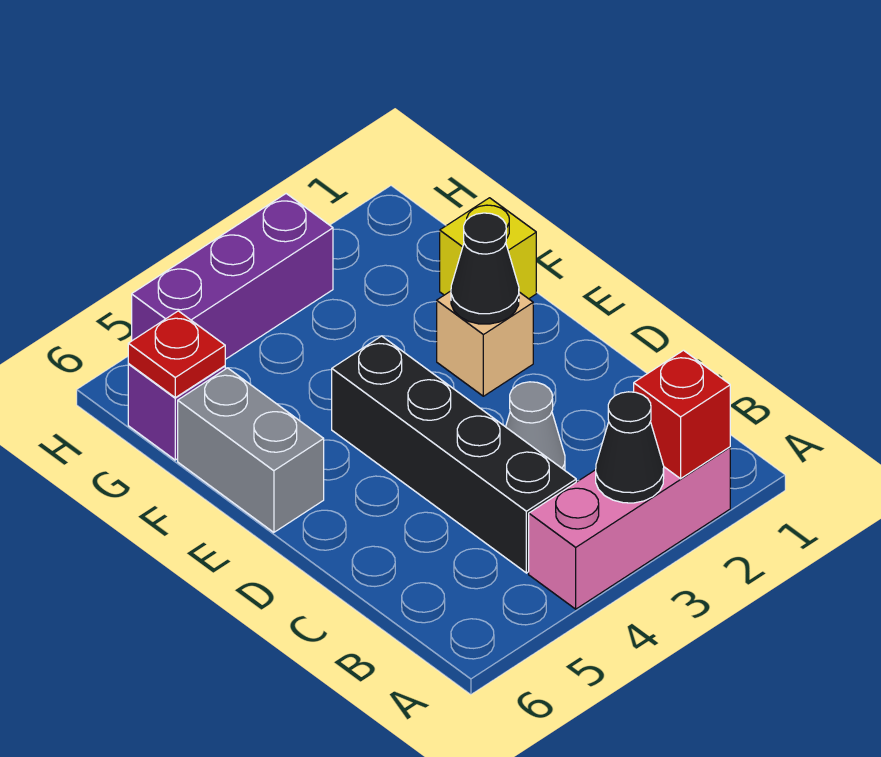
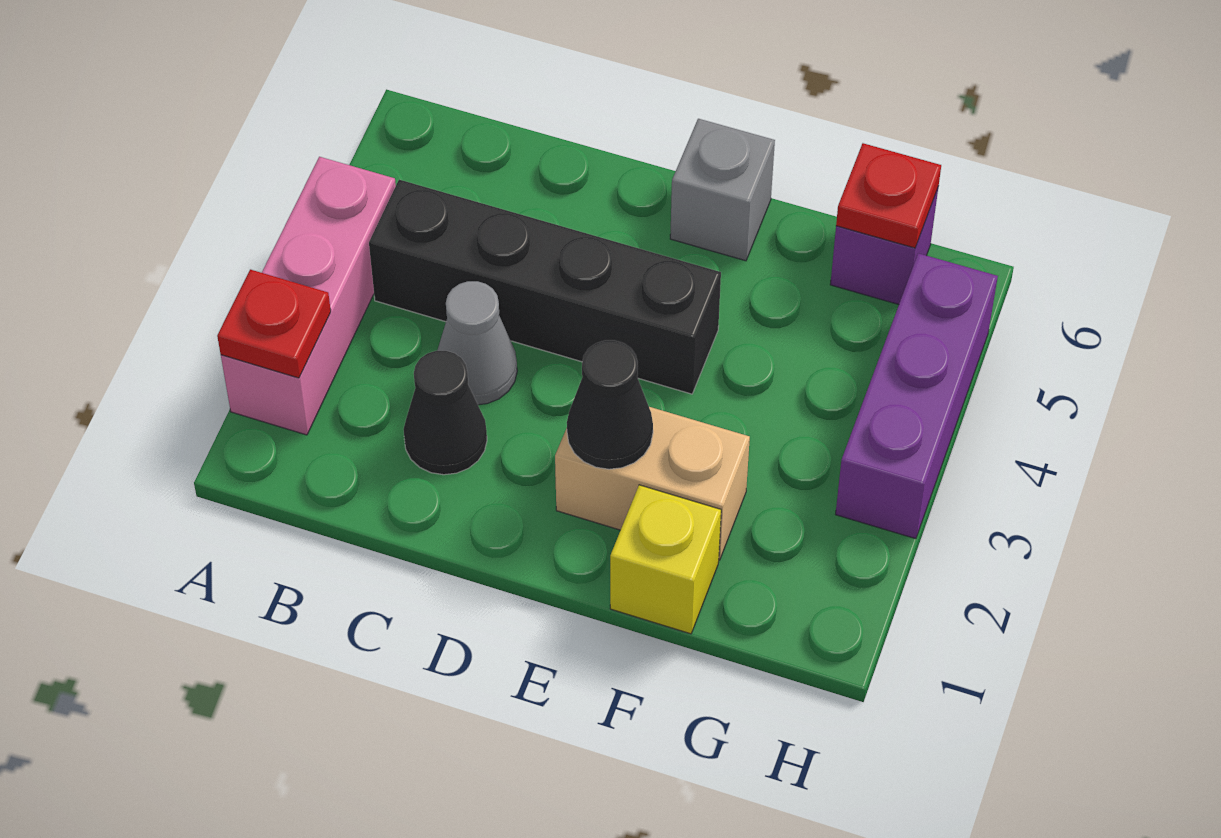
red 1x1 brick [634,350,730,479] -> red 1x1 plate [217,269,331,378]
black 1x1 cone [596,392,664,503] -> black 1x1 cone moved to [403,351,487,475]
tan 1x1 brick [437,291,533,396] -> tan 1x2 brick [555,407,750,560]
grey 1x2 brick [178,368,324,532] -> grey 1x1 brick [670,119,775,261]

